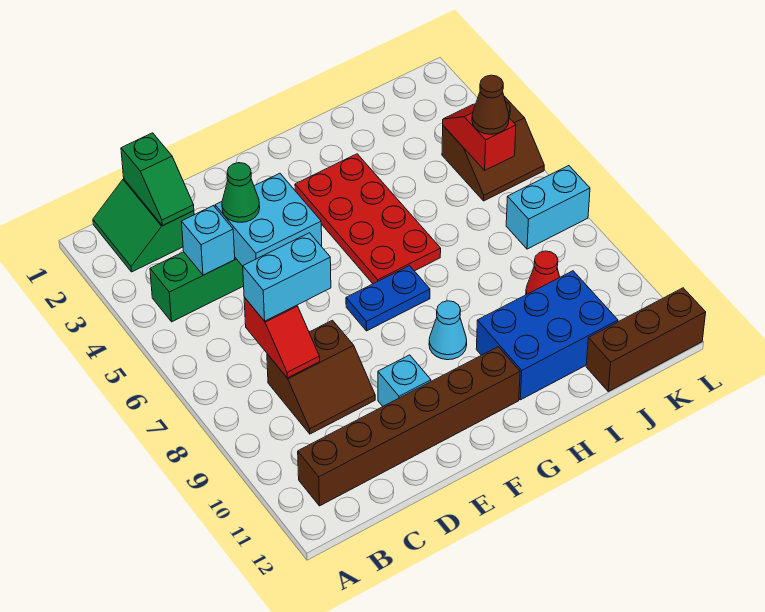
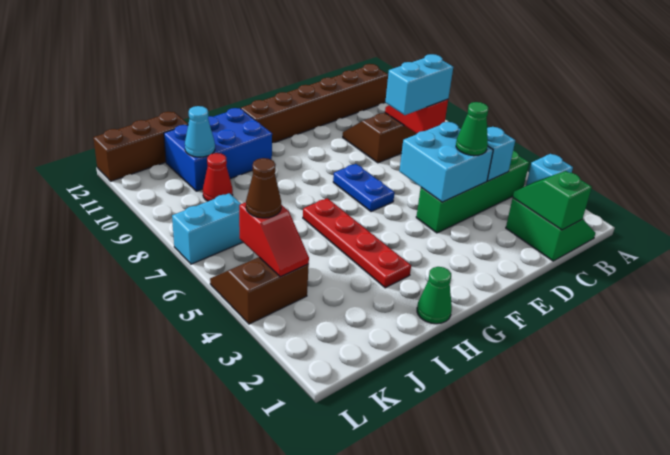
cyan 1x1 brick [378,355,431,406] -> cyan 1x1 brick moved to [526,154,573,186]
blue 1x2 plate [346,266,430,331] -> blue 1x2 plate turned to [333,164,395,212]
red 2x4 plate [295,154,441,284] -> red 1x4 plate [303,198,411,288]
cyan 1x1 cone [429,301,467,360] -> cyan 1x1 cone moved to [185,106,215,157]
none -> green 1x1 cone [417,267,452,324]

